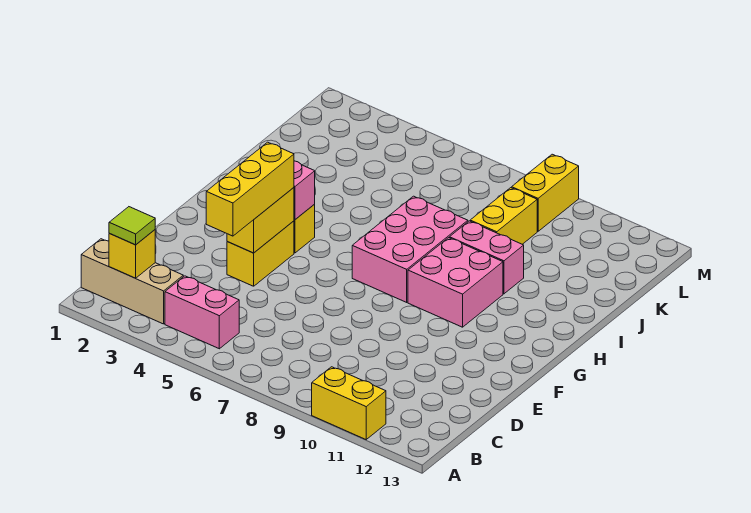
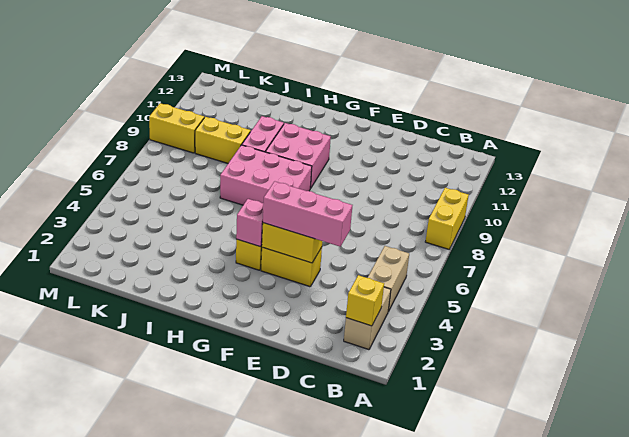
yellow 1x2 brick [312,367,386,439] -> yellow 1x2 brick moved to [425,188,469,249]
tan 1x3 brick [81,239,183,324] -> tan 1x2 brick [344,287,391,350]
lime 1x1 tile [109,207,155,245] -> none
pink 1x2 brick [165,276,239,349] -> tan 1x2 brick [368,246,409,312]
yellow 1x3 brick [206,142,294,236] -> pink 1x3 brick [263,181,352,247]

